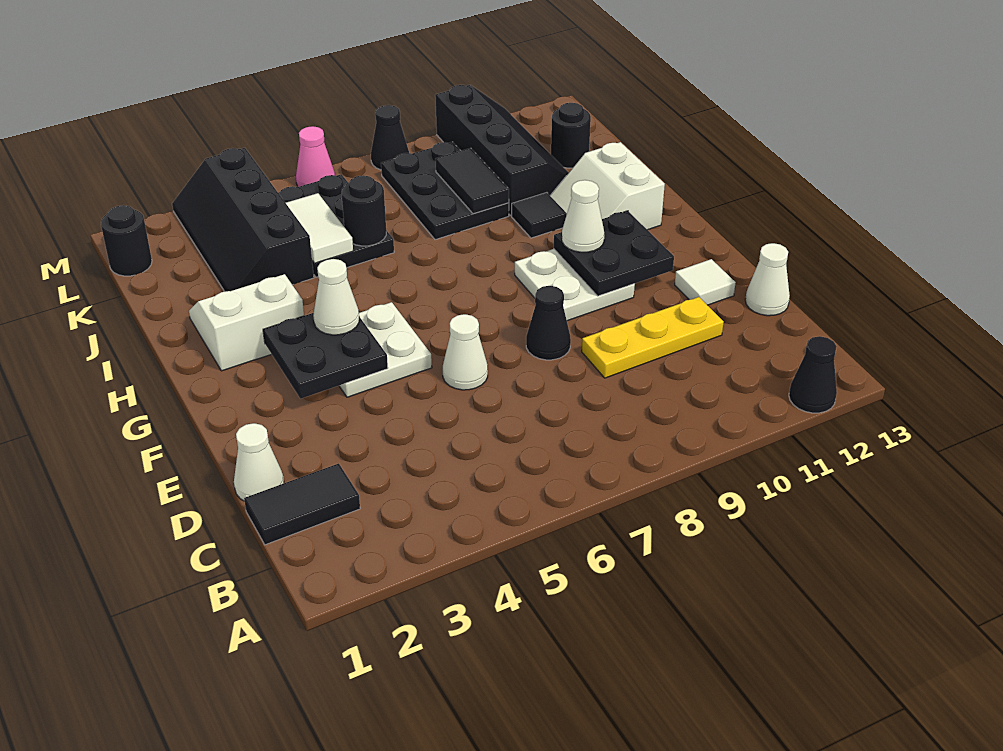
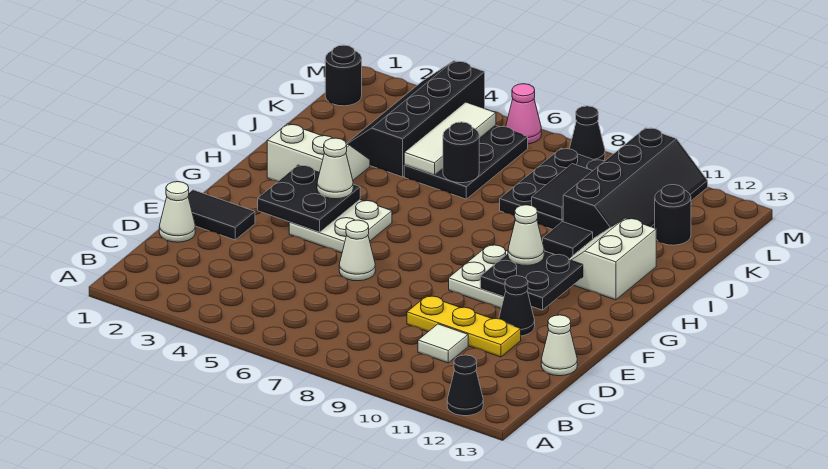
black 1x2 tile [244,464,360,545] -> black 1x2 tile moved to [188,190,255,240]
black 1x1 cone [526,286,571,360] -> black 1x1 cone moved to [499,276,535,336]
white 1x1 tile [675,259,736,305] -> white 1x1 tile moved to [418,324,468,363]
white 1x2 tile [286,193,353,263] -> white 1x3 tile [404,102,496,175]

